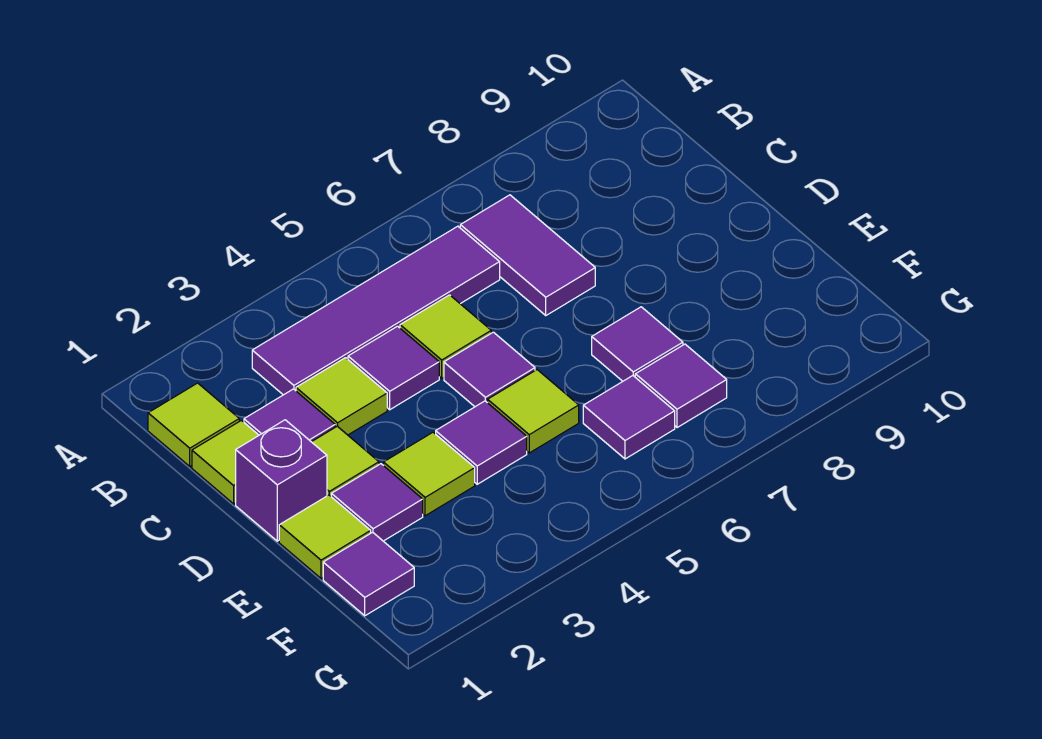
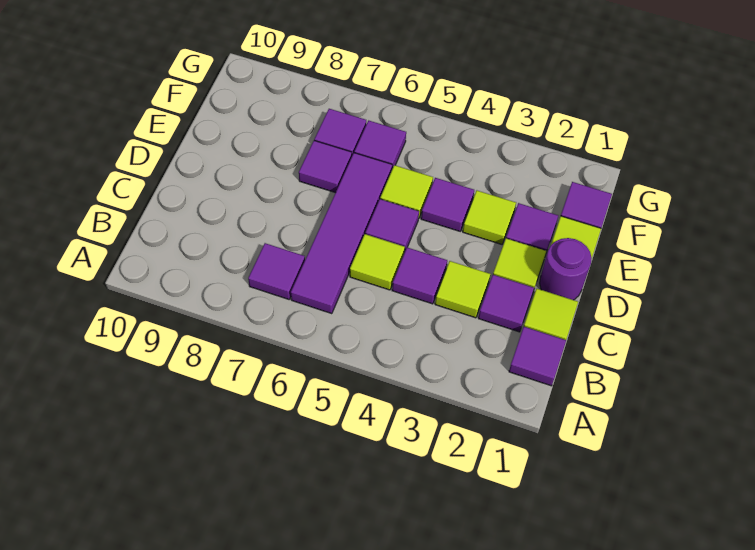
lime 1x1 tile [148,383,239,466] -> purple 1x1 tile [509,327,566,386]
purple 1x4 tile [252,226,500,395] -> purple 1x4 tile turned to [291,153,392,314]
purple 1x2 tile [460,195,595,315] -> purple 1x1 tile [248,243,305,299]
purple 1x1 brick [236,420,327,541] -> purple 1x1 round brick [540,238,592,300]

